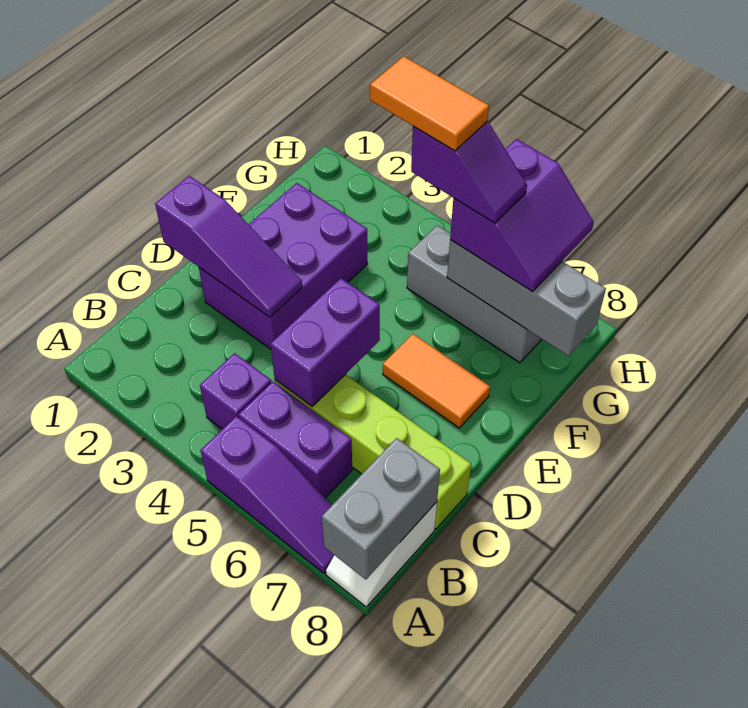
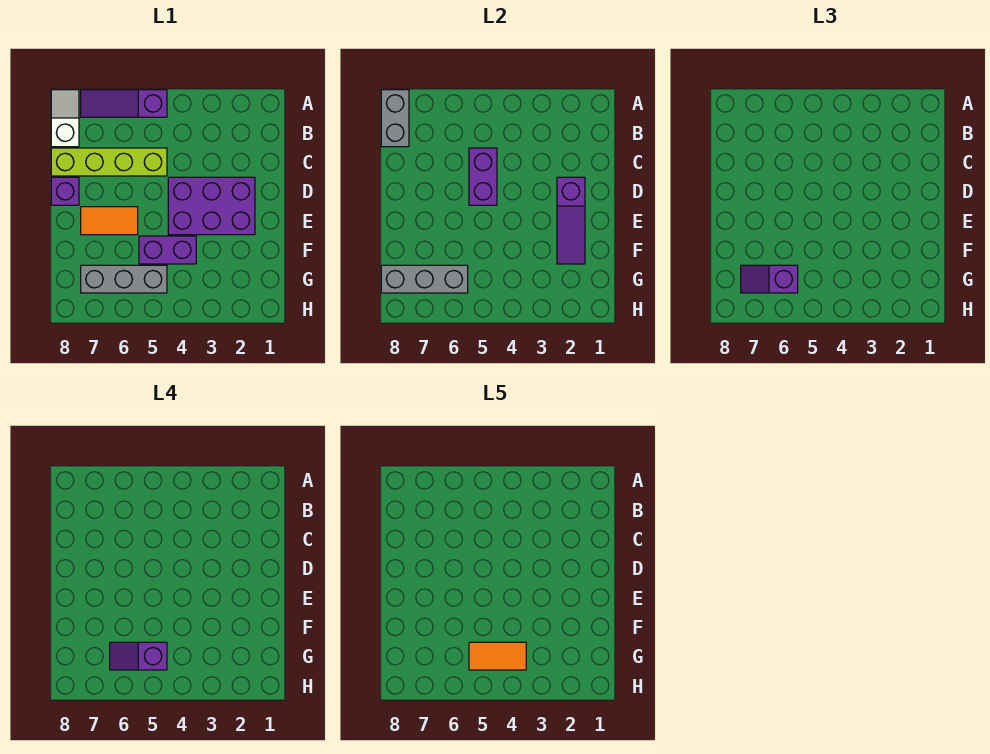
purple 1x1 brick [200,353,271,429] -> purple 1x1 brick moved to [51,177,79,205]
purple 1x2 brick [238,382,352,498] -> purple 1x2 brick moved to [139,236,196,264]
purple 1x3 slope [155,176,302,317] -> purple 1x3 slope turned to [557,177,585,264]
purple 2x3 brick [199,183,368,349] -> purple 2x3 brick turned to [168,177,255,235]
purple 2x2 slope [450,139,594,292] -> purple 1x2 slope [741,265,798,293]

